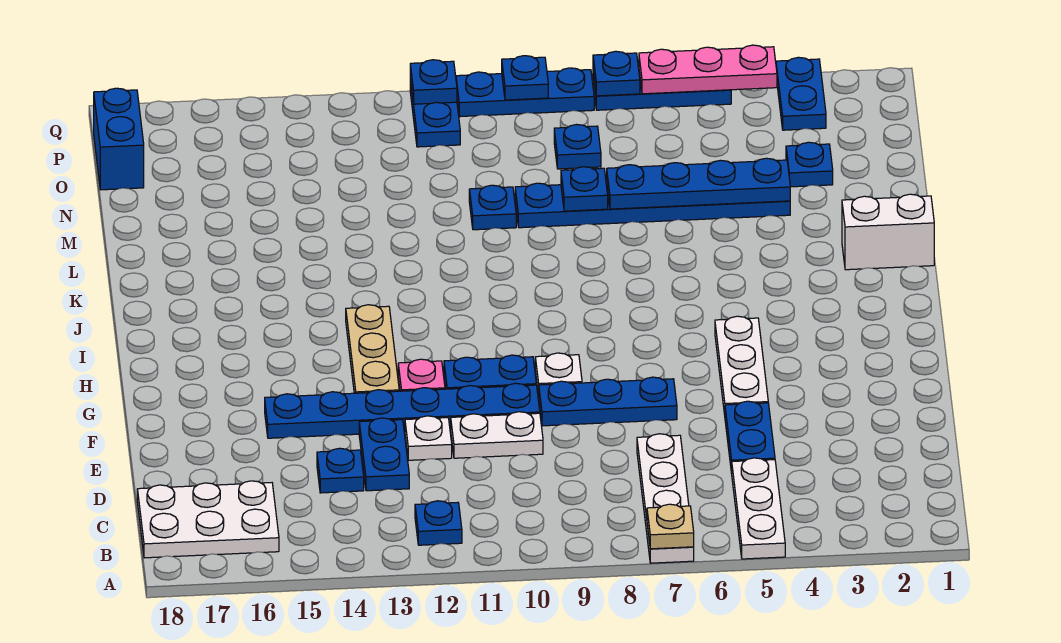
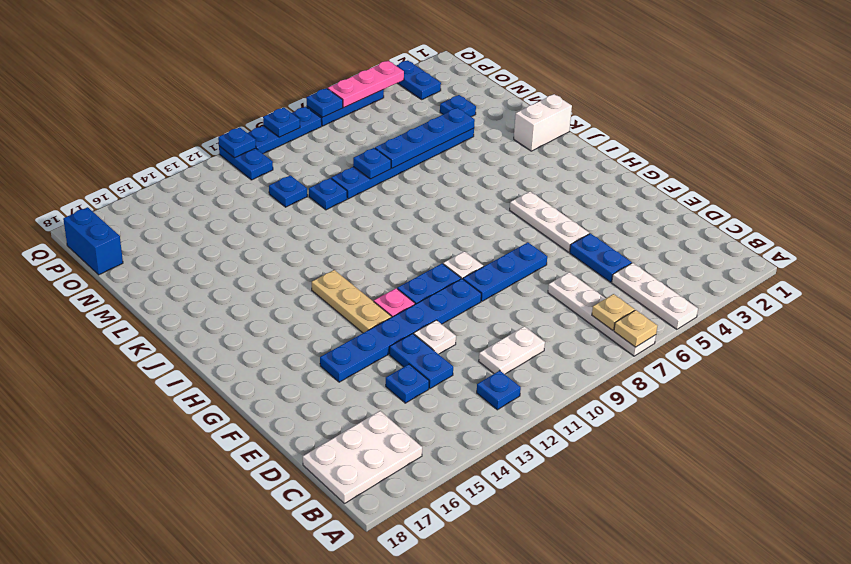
none -> tan 1x1 plate [592,294,635,330]
white 1x2 plate [451,412,543,458] -> white 1x2 plate moved to [479,326,545,374]
blue 1x1 plate [554,124,601,169] -> blue 1x1 plate moved to [269,175,307,207]

